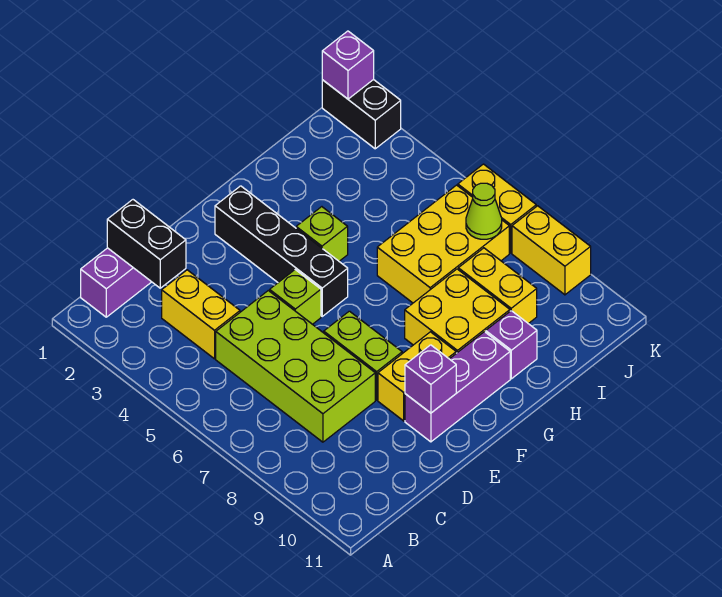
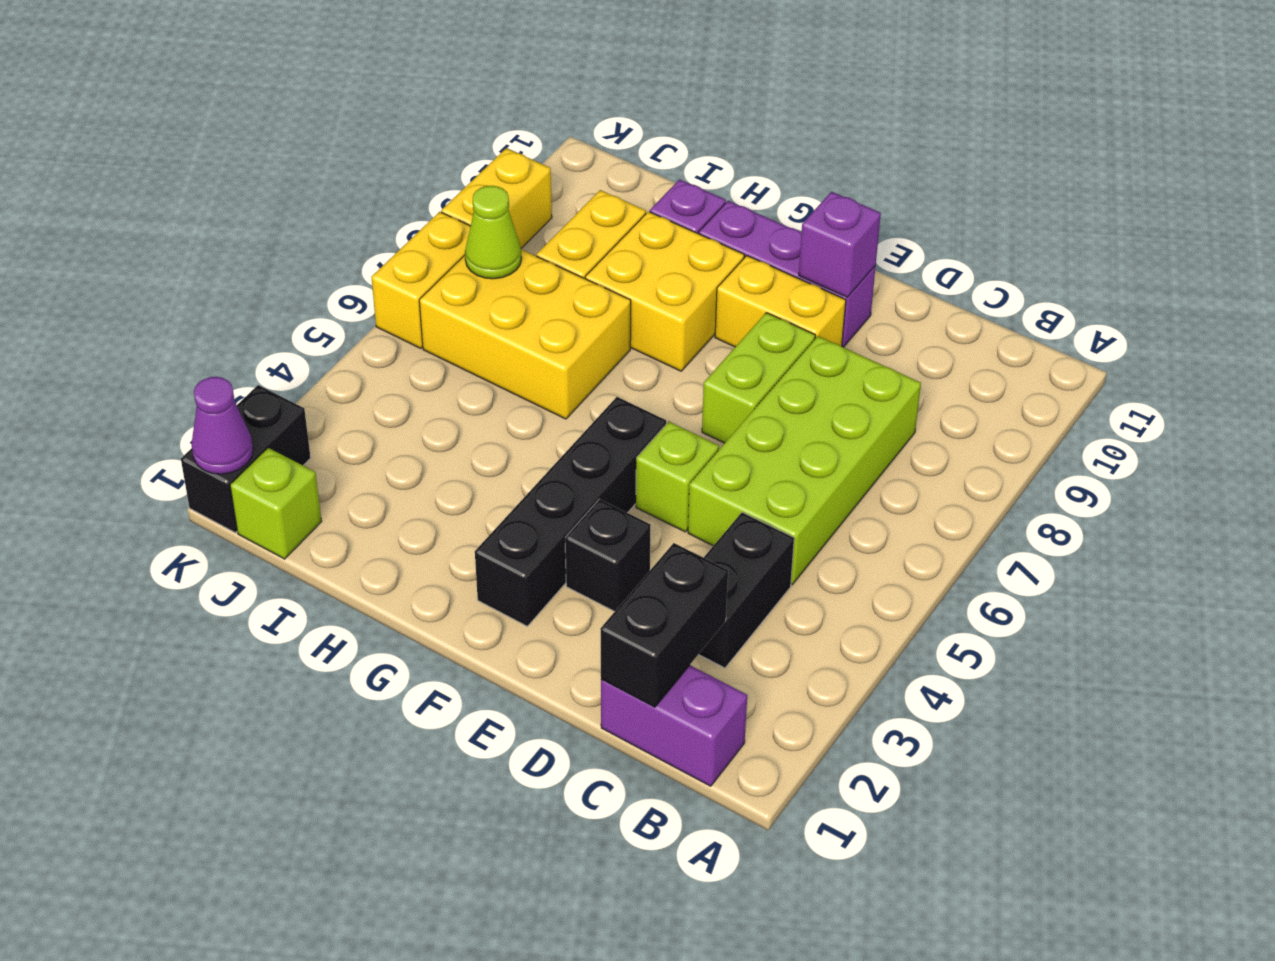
yellow 1x2 brick [162,270,240,359] -> black 1x2 brick [698,512,794,668]
none -> black 1x1 brick [565,499,650,612]
lime 1x1 brick [296,207,348,261] -> lime 1x1 brick moved to [230,448,322,559]
purple 1x1 brick [322,31,374,99] -> purple 1x1 cone [192,377,253,474]

